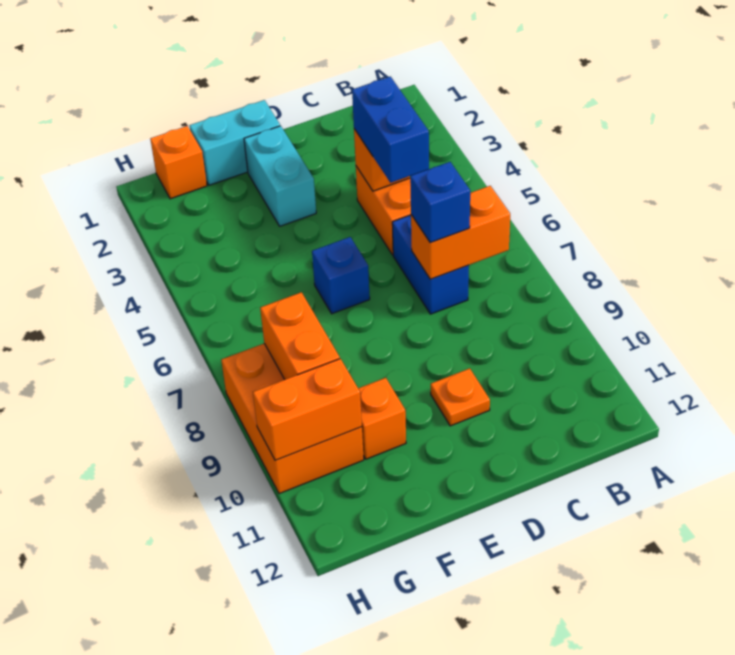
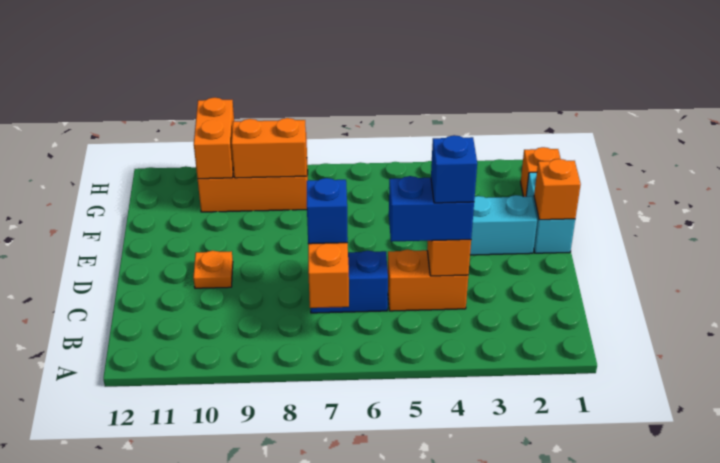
blue 1x1 brick [312,237,370,314] -> blue 1x1 brick moved to [431,135,477,203]
orange 1x1 brick [358,378,406,459] -> orange 1x1 brick moved to [534,159,581,220]

